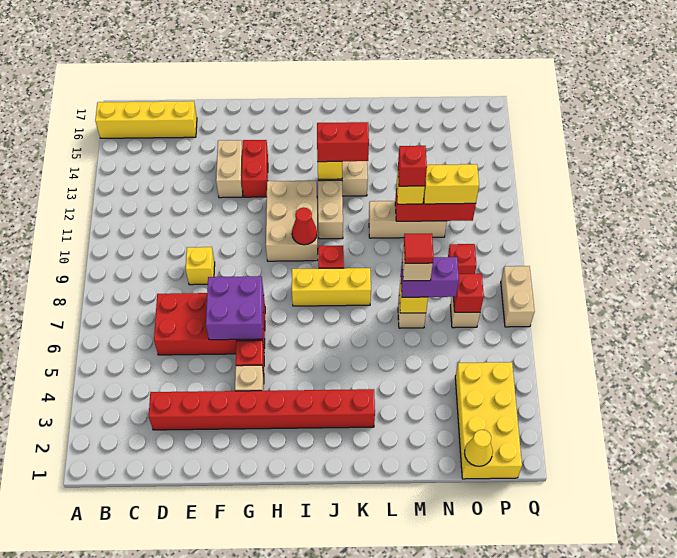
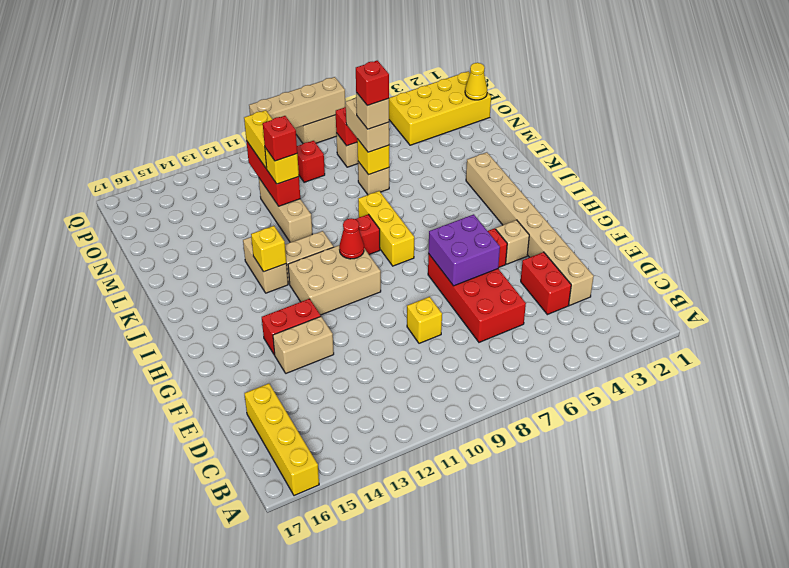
red 1x8 brick [149,389,375,430] -> tan 1x8 brick [466,152,594,305]
red 1x2 brick [317,122,369,162] -> red 1x2 brick moved to [521,252,571,315]
purple 1x2 brick [401,257,459,297] -> tan 1x2 brick [345,98,389,152]
red 1x1 tile [404,233,434,263] -> red 1x1 brick [356,61,389,106]
none -> tan 1x4 brick [249,77,345,128]

